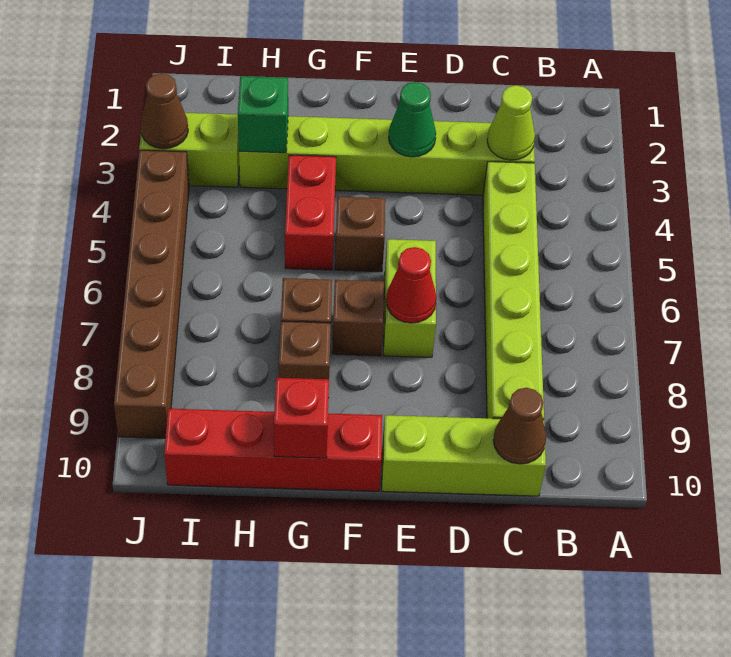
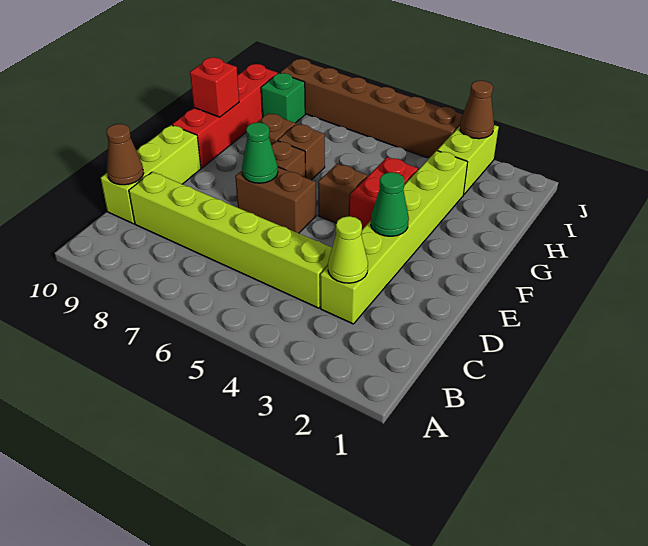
lime 1x2 brick [384,239,436,357] -> brown 1x2 brick [235,167,316,233]
red 1x1 cone [386,247,437,323] -> green 1x1 cone [242,122,278,183]
red 1x2 brick [285,155,336,270] -> red 1x2 brick turned to [350,157,418,229]
green 1x1 brick [238,76,288,153] -> green 1x1 brick moved to [261,73,305,123]

